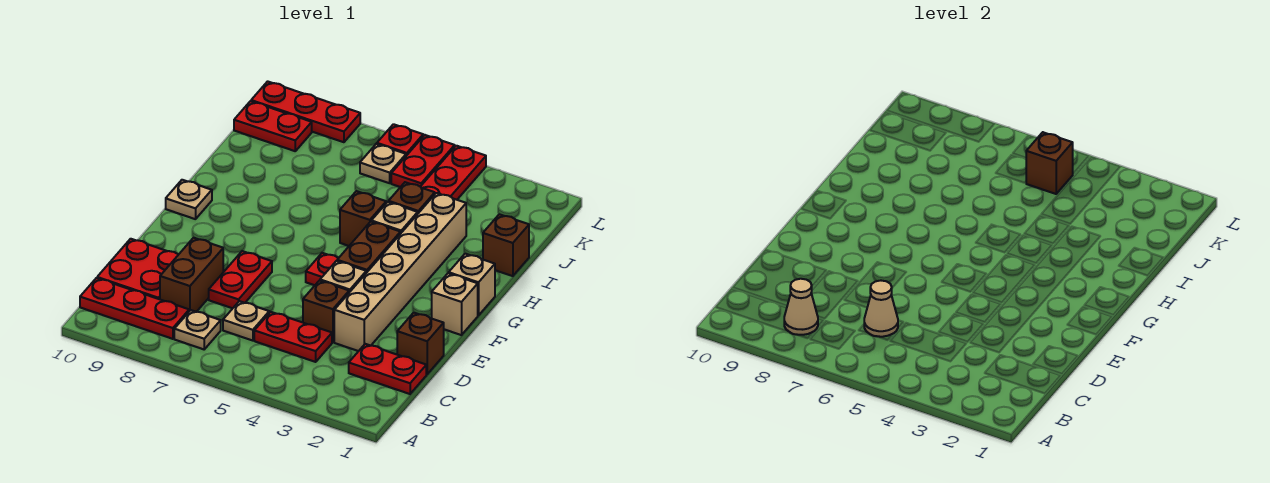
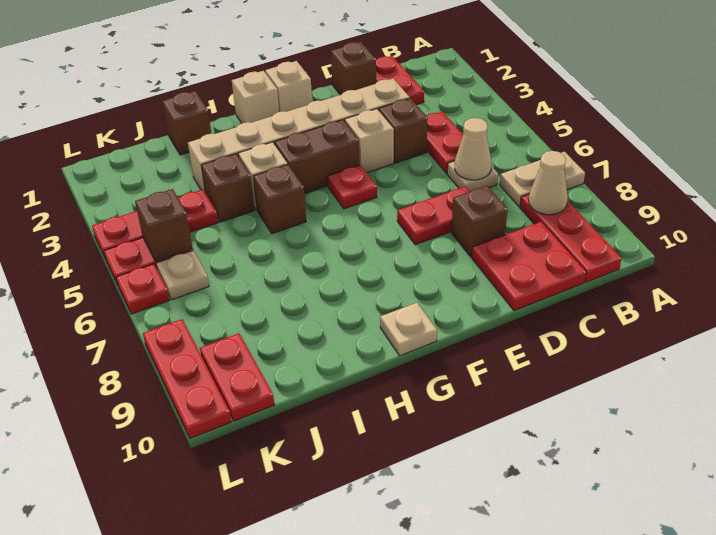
tan 1x1 plate [174,310,221,349] -> tan 1x2 plate [500,152,585,207]
brown 1x2 brick [160,238,223,312] -> brown 1x1 brick [452,186,508,257]

